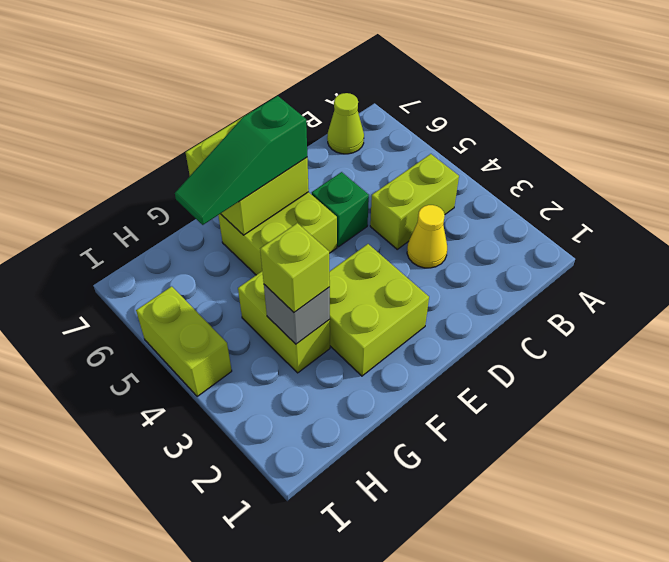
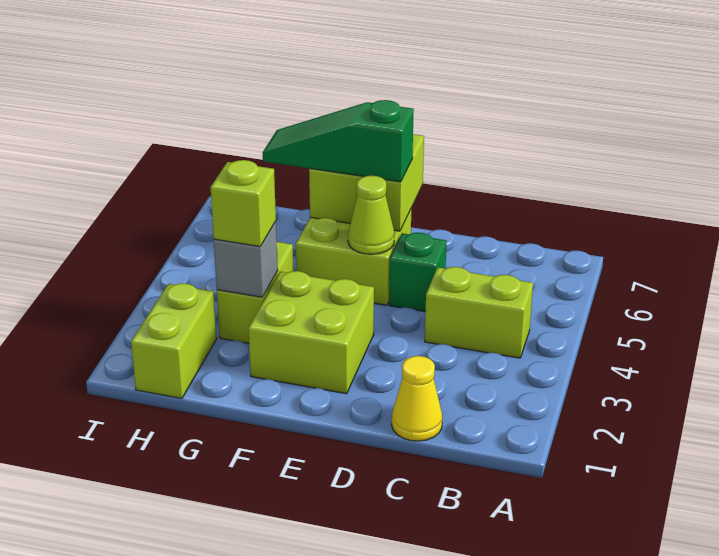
lime 1x1 cone [327,93,364,154] -> lime 1x1 cone moved to [348,176,394,254]
yellow 1x1 cone [407,205,447,268] -> yellow 1x1 cone moved to [392,356,442,441]
lime 1x2 brick [136,286,232,397] -> lime 1x2 brick moved to [131,283,217,398]

